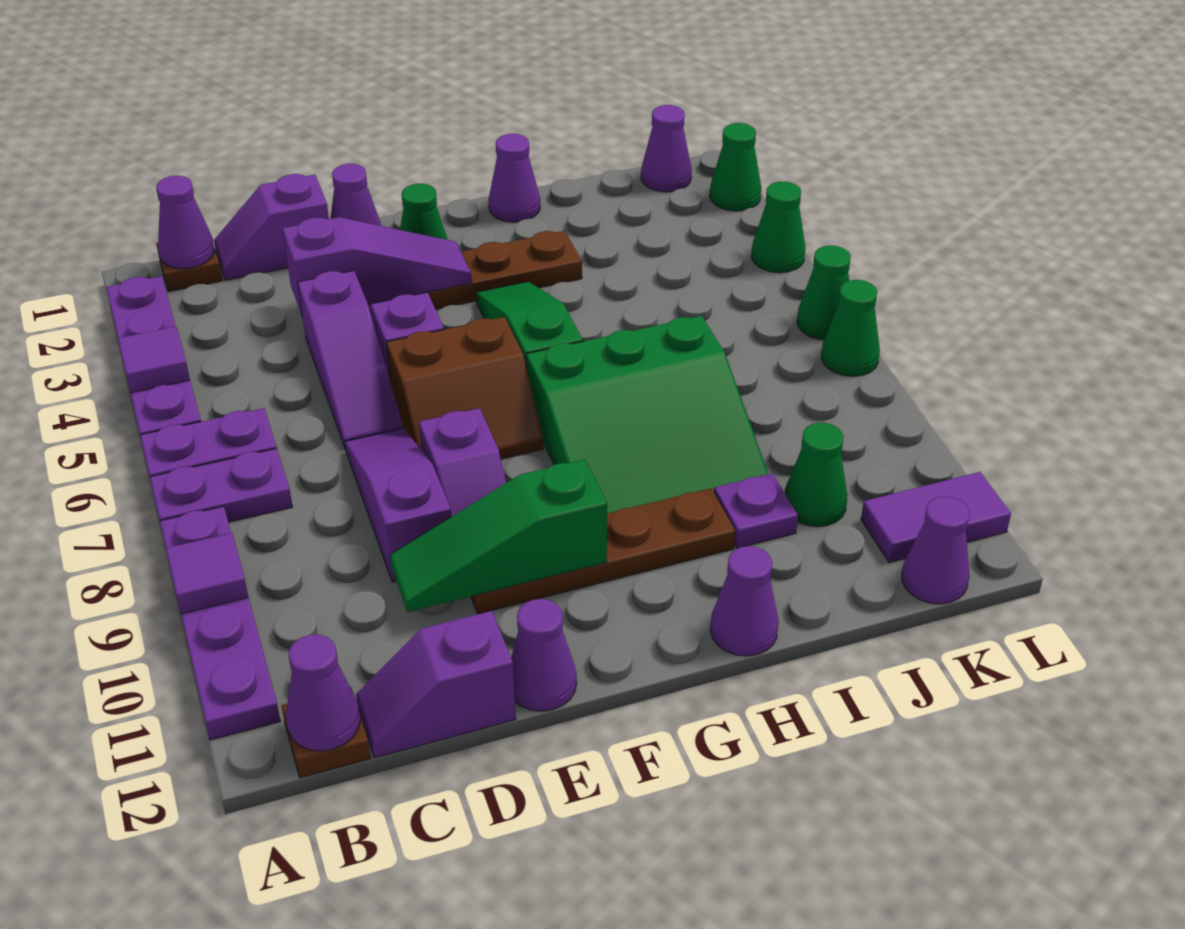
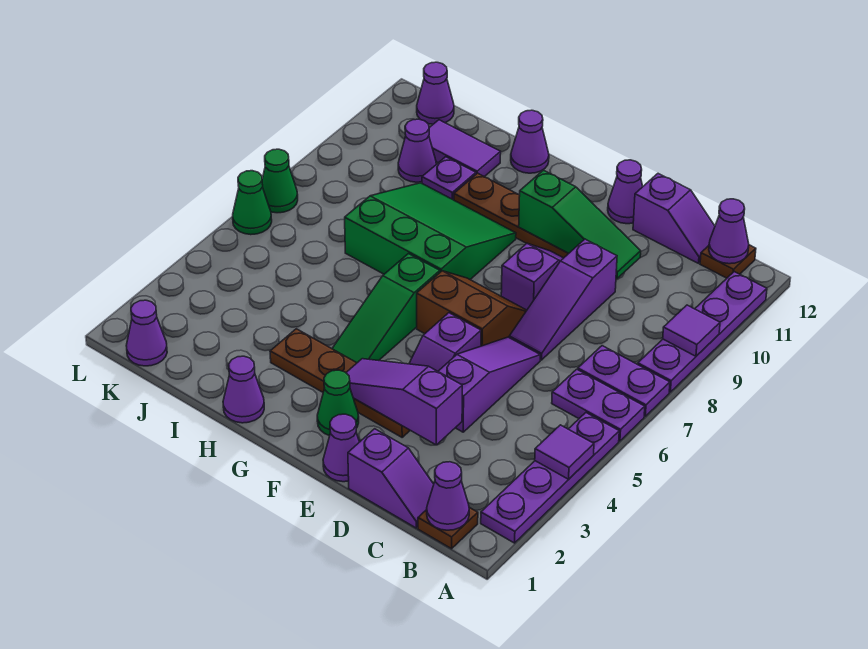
green 1x1 cone [785,423,847,527] -> purple 1x1 cone [398,119,436,182]
purple 1x2 tile [861,472,1011,563] -> purple 1x2 tile moved to [429,120,501,177]
green 1x1 cone [710,123,761,211] -> none
green 1x1 cone [751,181,805,273] -> none

